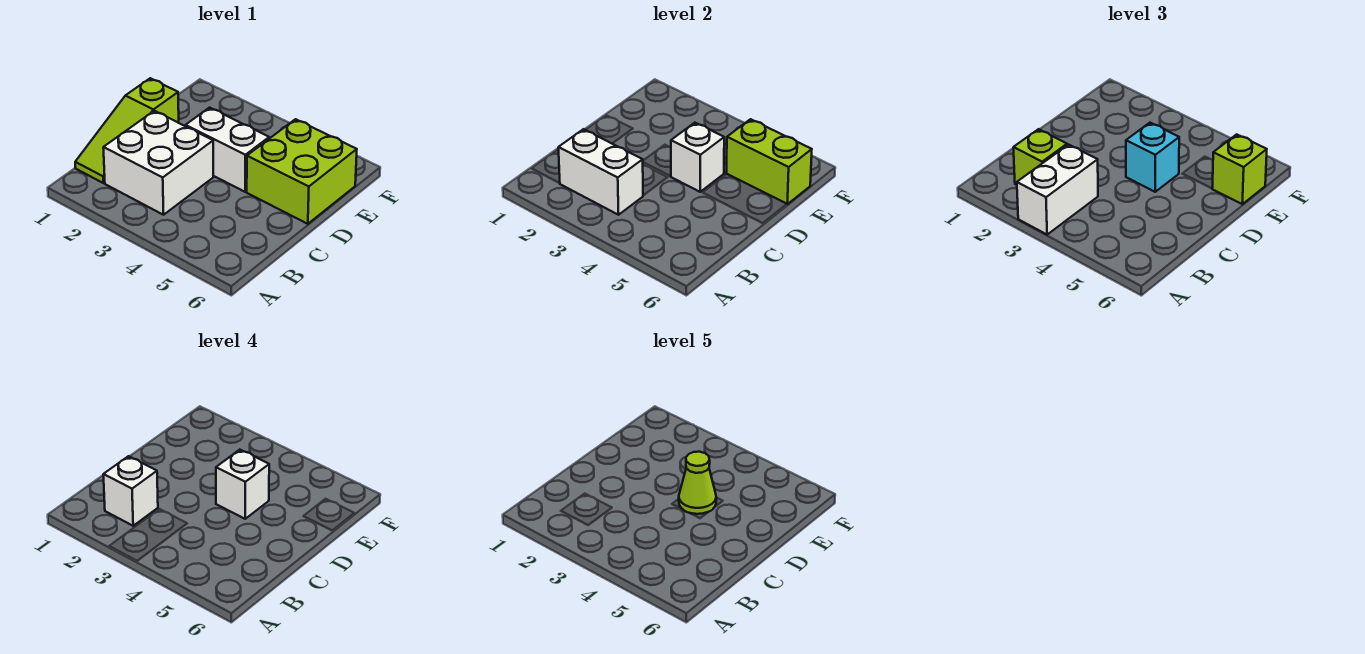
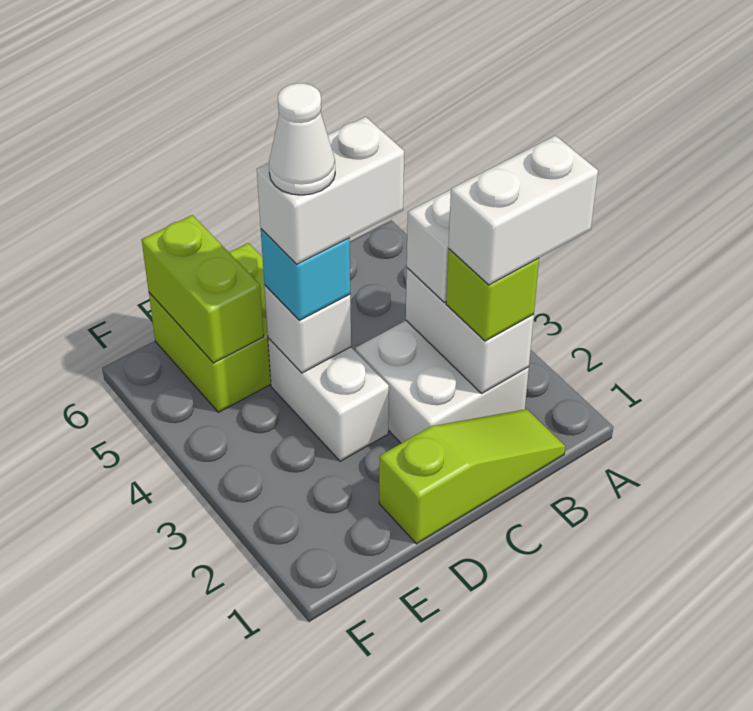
white 1x1 brick [103,456,158,526] -> white 1x2 brick [448,136,598,285]
white 1x1 brick [216,450,269,519] -> white 1x2 brick [257,117,404,264]
lime 1x1 cone [679,452,716,514] -> white 1x1 cone [269,83,335,195]
lime 1x1 brick [1212,134,1267,204] -> none

